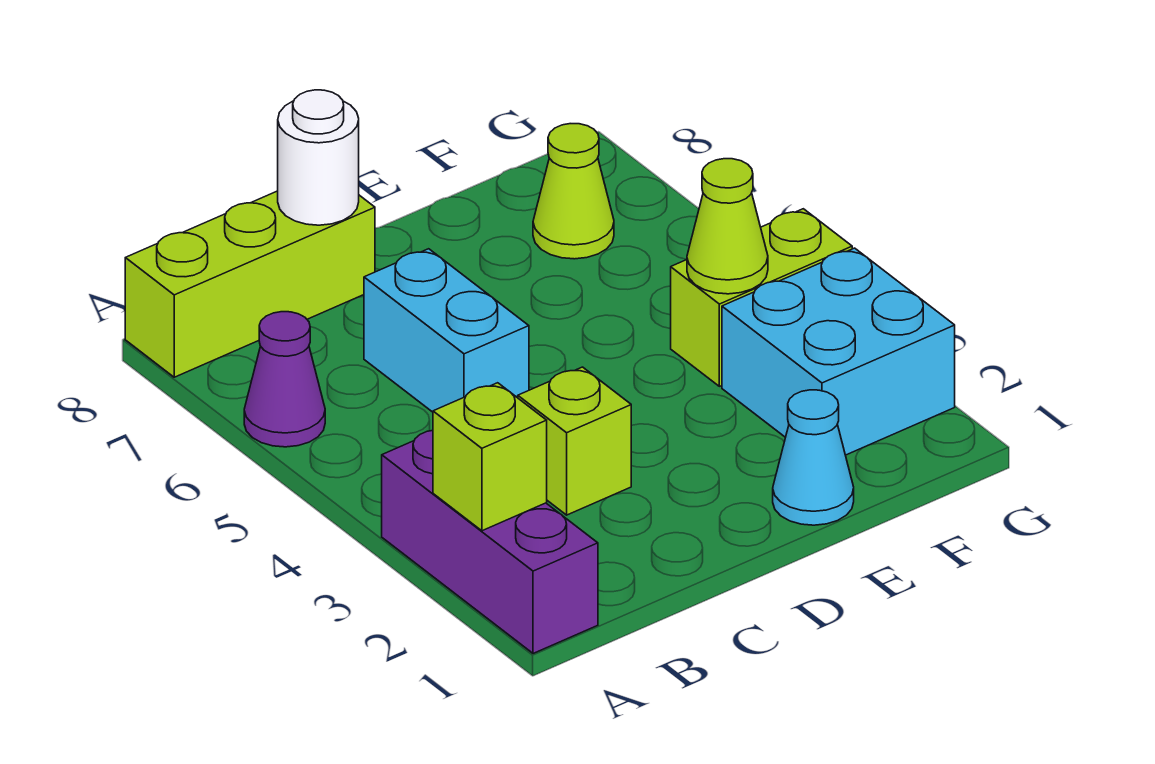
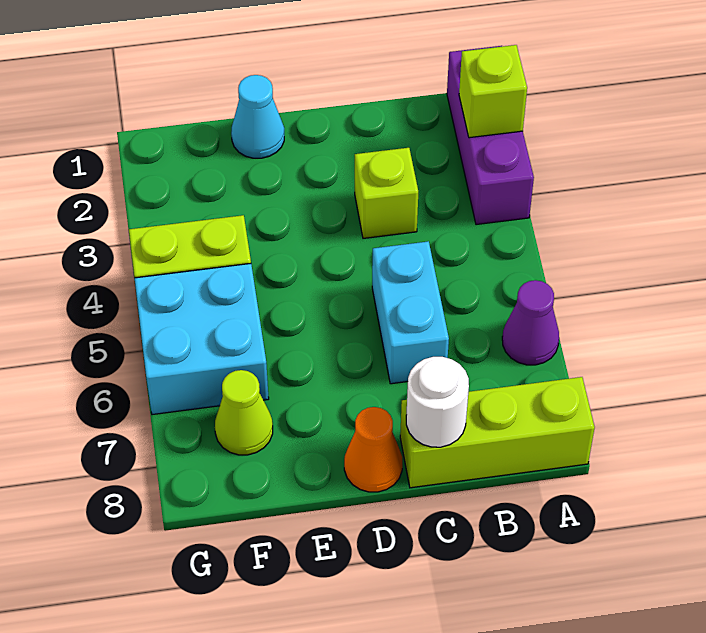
none -> orange 1x1 cone [344,407,402,492]
cyan 2x2 brick [722,248,955,455] -> cyan 2x2 brick moved to [135,264,269,415]
lime 1x1 cone [687,159,768,294] -> none

